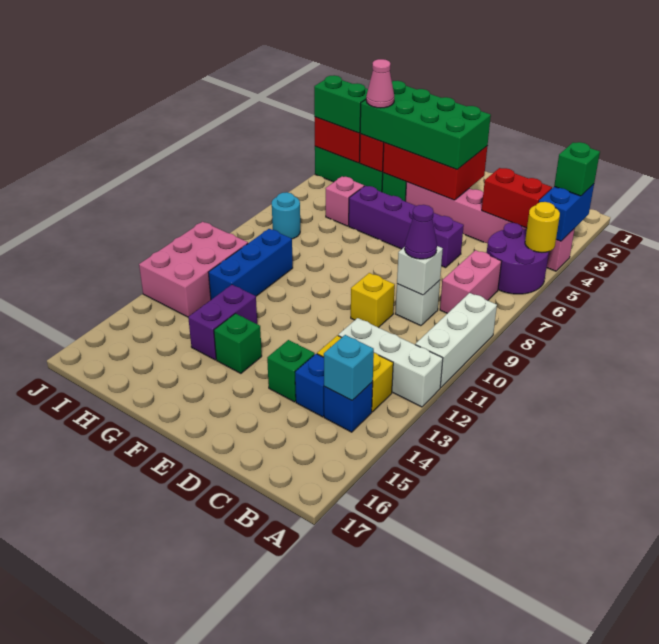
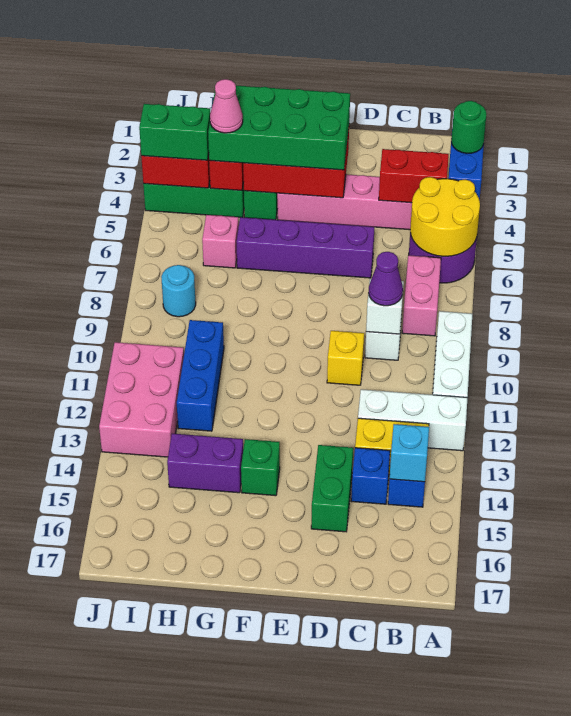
green 1x1 brick [554,142,600,196] -> green 1x1 round brick [451,101,486,153]
yellow 1x1 round brick [525,202,560,252] -> yellow 2x2 round brick [410,177,480,256]
green 1x1 brick [267,340,315,402] -> green 1x2 brick [311,445,353,532]
purple 1x2 brick [188,285,257,360] -> purple 1x2 brick turned to [167,434,243,493]

